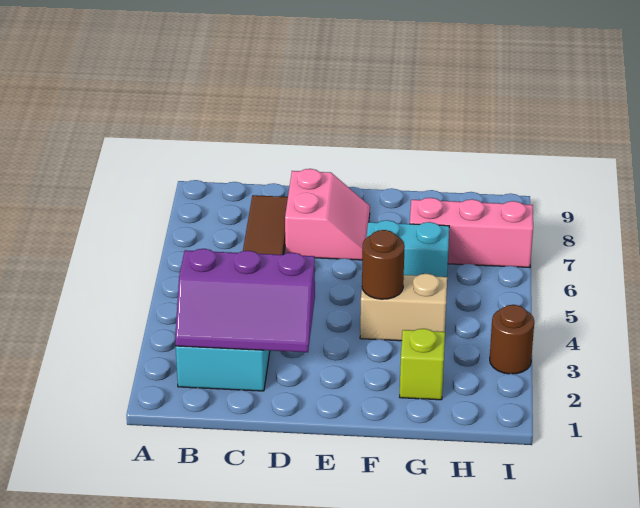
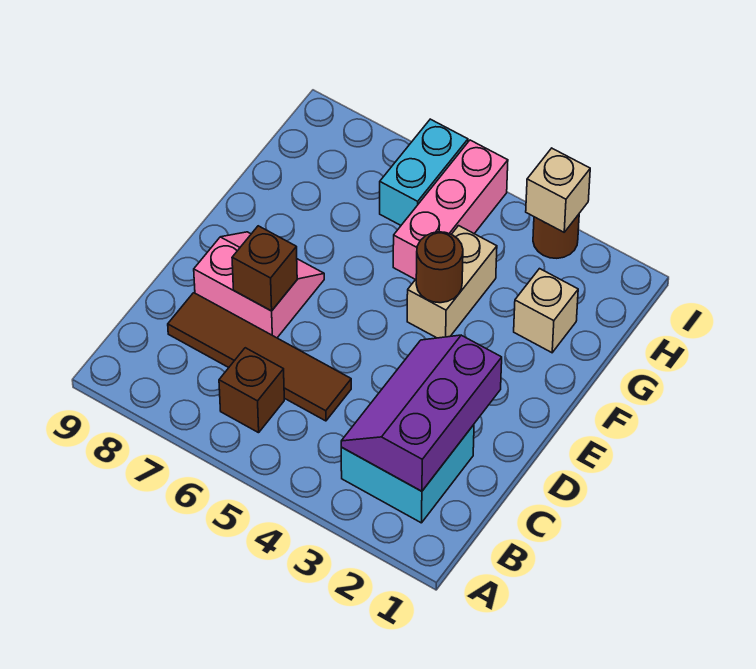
purple 2x3 slope [175,249,315,352] -> purple 2x3 slope turned to [341,335,502,491]
none -> brown 1x1 brick [219,348,284,433]
none -> brown 1x1 brick [232,226,297,311]
cyan 1x2 brick [366,220,449,277] -> cyan 1x2 brick moved to [380,119,468,225]
lime 1x1 brick [400,329,445,400] -> tan 1x1 brick [514,269,578,353]
pink 1x3 brick [410,198,533,268] -> pink 1x3 brick moved to [393,140,508,279]
none -> tan 1x1 brick [526,148,590,232]

